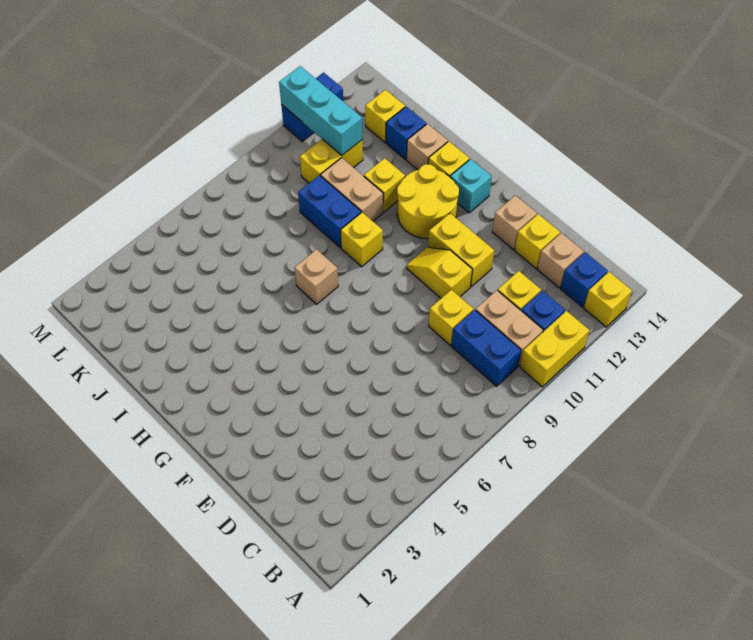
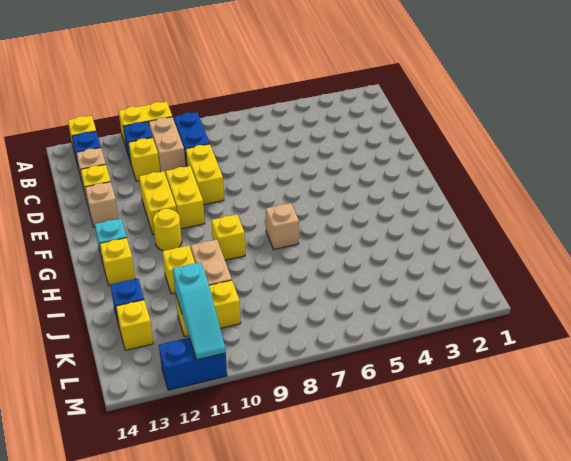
yellow 1x1 brick [429,290,473,345] -> yellow 1x2 brick [186,144,224,205]
yellow 1x2 slope [406,247,472,298] -> yellow 1x2 brick [166,166,205,229]
yellow 2x2 round brick [397,164,459,238] -> yellow 1x1 round brick [153,209,182,251]
blue 1x2 brick [298,175,361,248] -> none
tan 1x1 brick [407,124,448,170] -> none
cyan 1x3 brick [279,66,363,155] -> cyan 1x3 slope [173,262,226,360]

